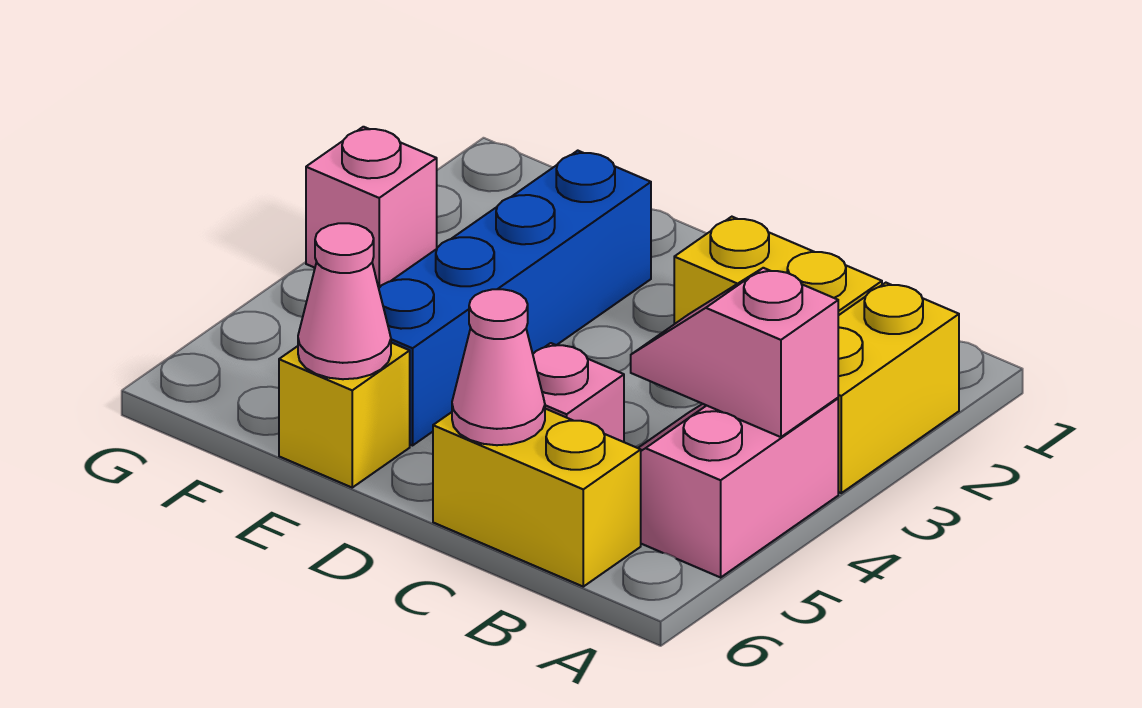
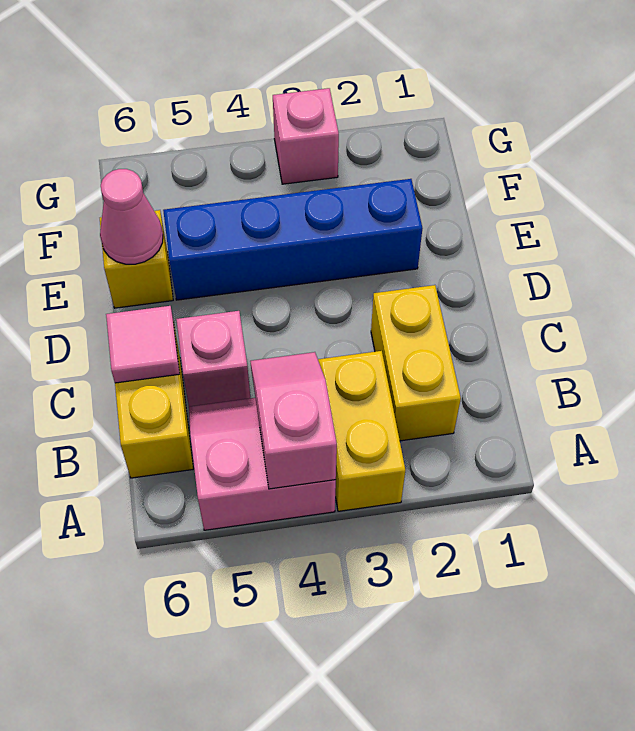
yellow 1x2 brick [838,283,959,493] -> yellow 1x2 brick turned to [318,351,405,511]
pink 1x1 cone [452,289,545,445] -> pink 1x1 tile [106,306,180,383]

